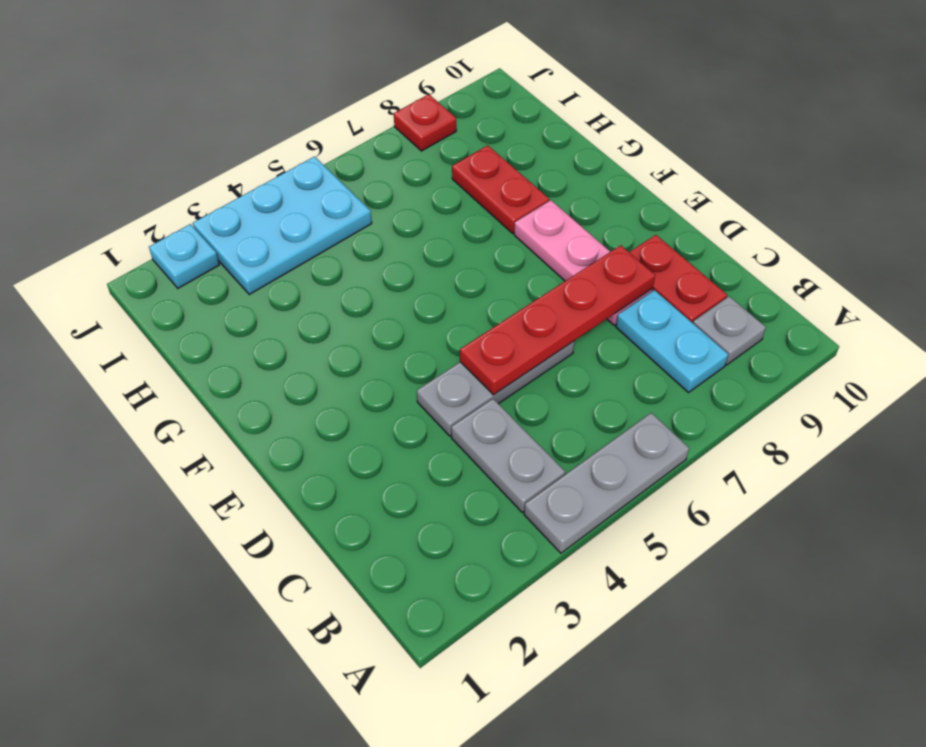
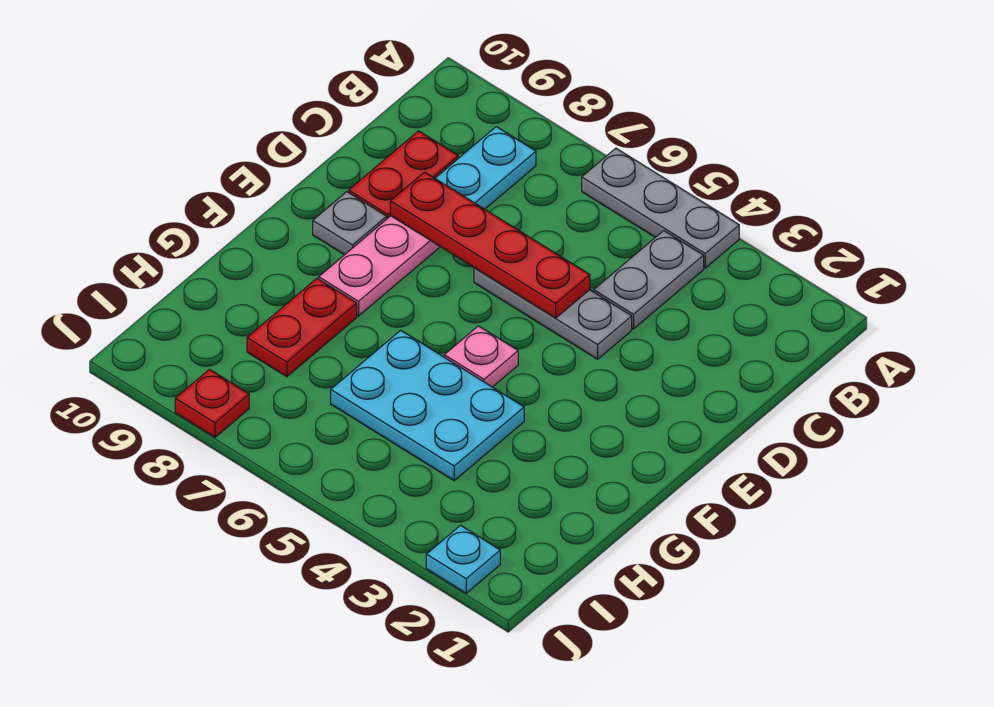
grey 1x1 plate [693,296,766,365] -> grey 1x1 plate moved to [313,192,387,255]
none -> pink 1x1 plate [444,326,518,387]
cyan 2x3 plate [193,157,372,294] -> cyan 2x3 plate moved to [331,330,524,481]

